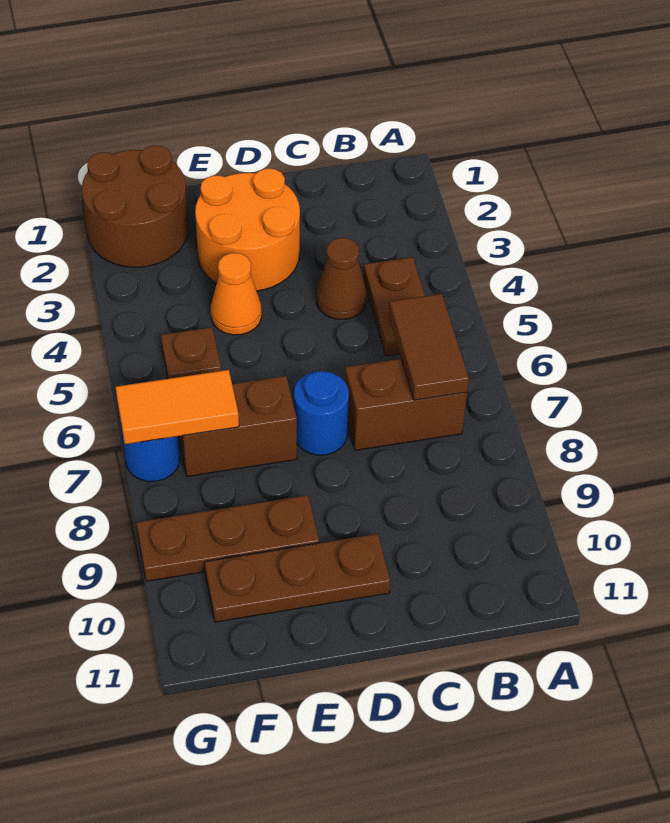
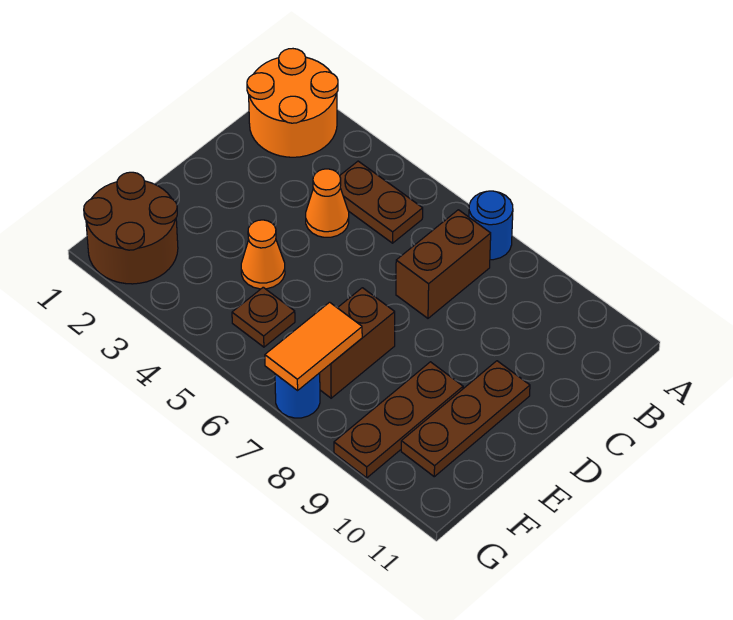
brown 1x2 tile [389,294,469,400] -> none
brown 1x1 cone [316,238,367,320] -> orange 1x1 cone [306,169,349,237]
orange 2x2 round brick [195,169,300,291] -> orange 2x2 round brick moved to [247,49,338,157]
blue 1x1 round brick [294,371,349,455] -> blue 1x1 round brick moved to [469,191,513,260]

